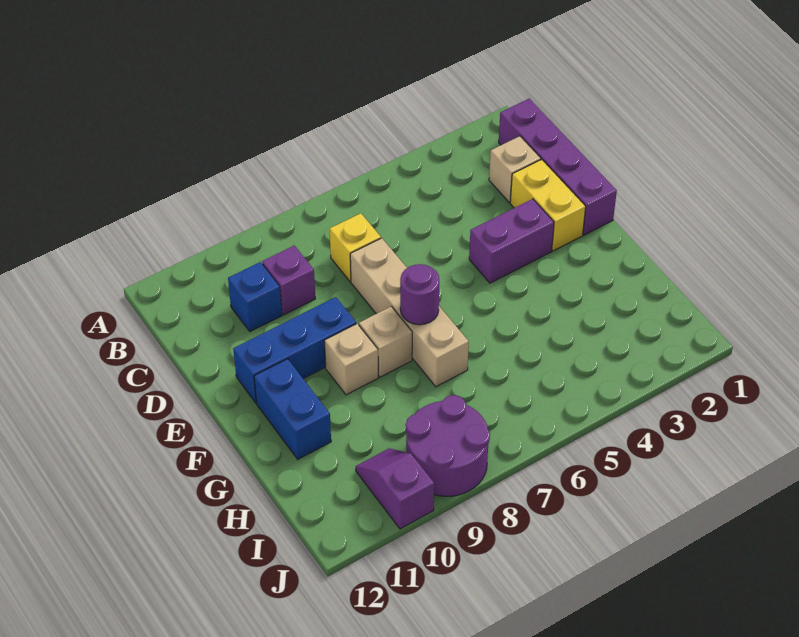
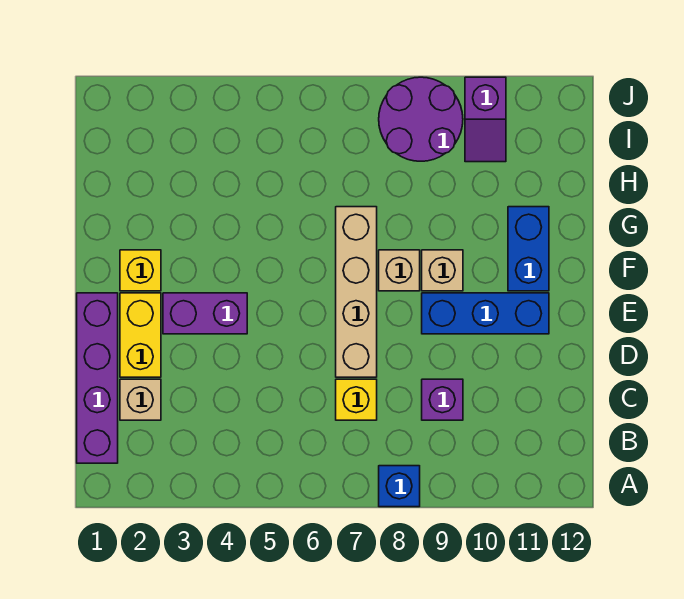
blue 1x1 brick [228,262,282,331] -> blue 1x1 brick moved to [379,466,420,507]
none -> yellow 1x1 brick [120,250,161,291]
purple 1x1 round brick [400,264,439,325] -> none

